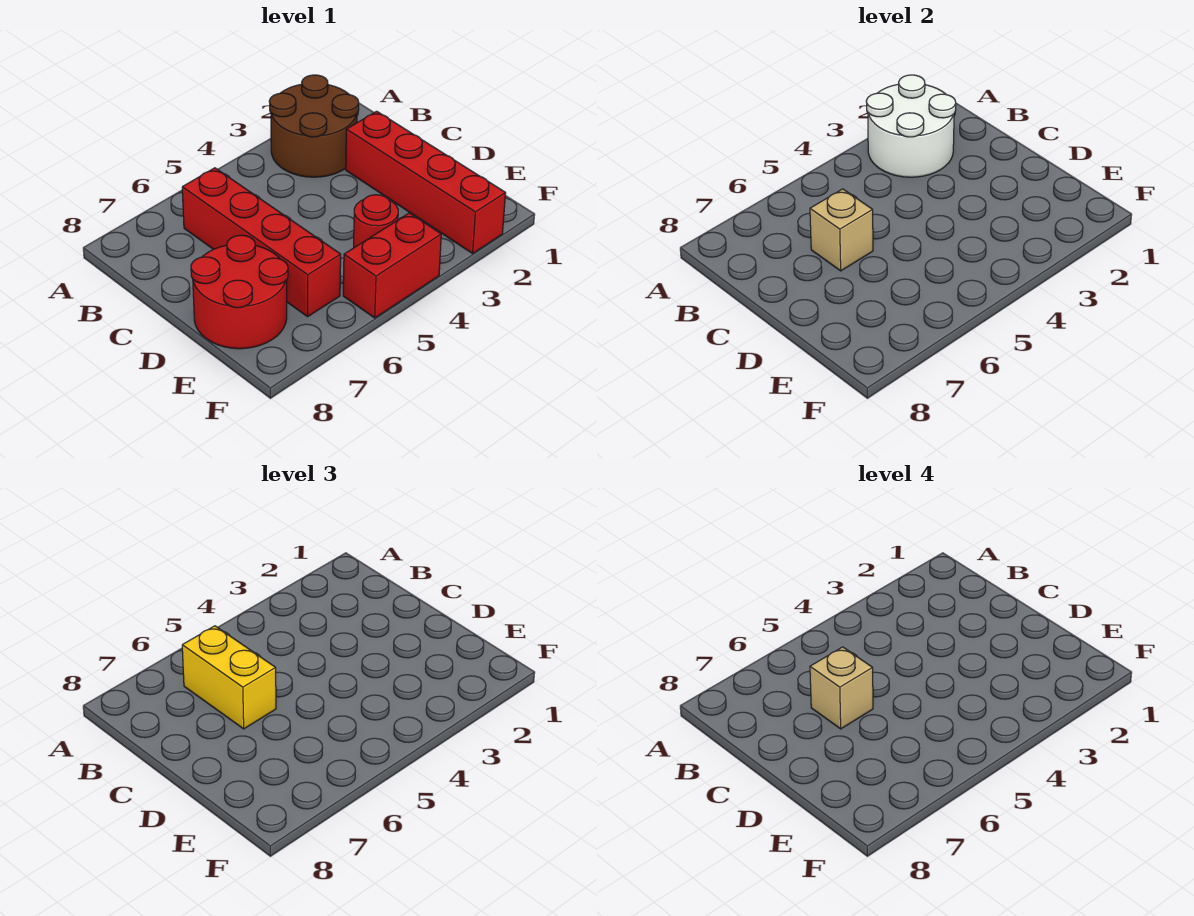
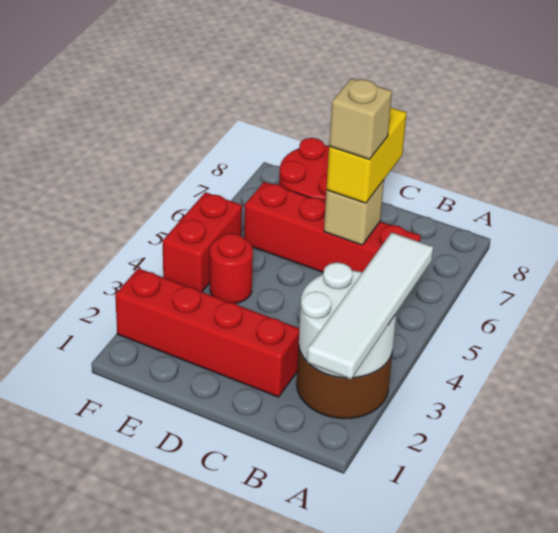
none -> white 1x4 tile [307,233,433,379]
yellow 1x2 brick [182,626,276,729] -> yellow 1x2 brick turned to [326,108,407,203]

